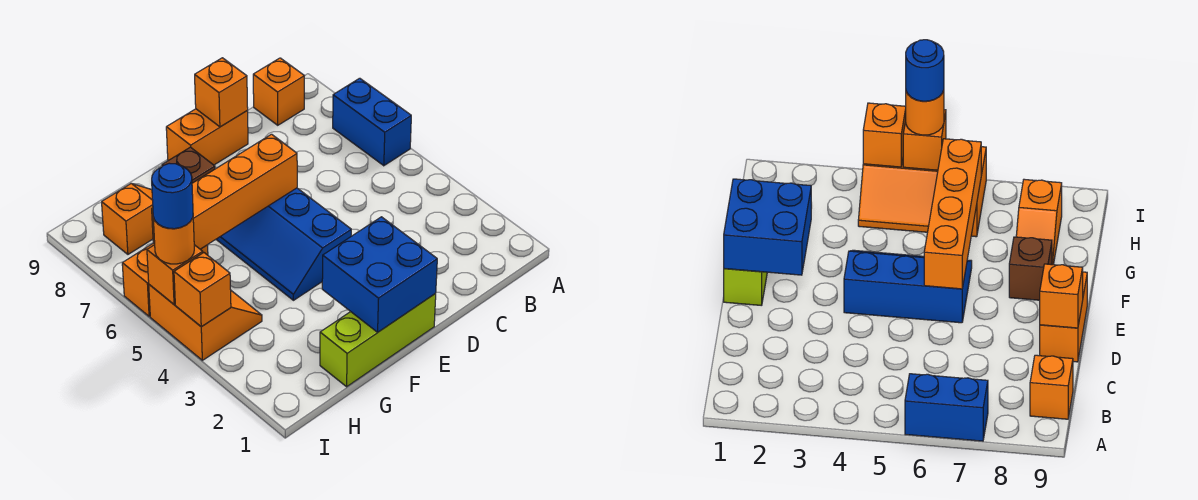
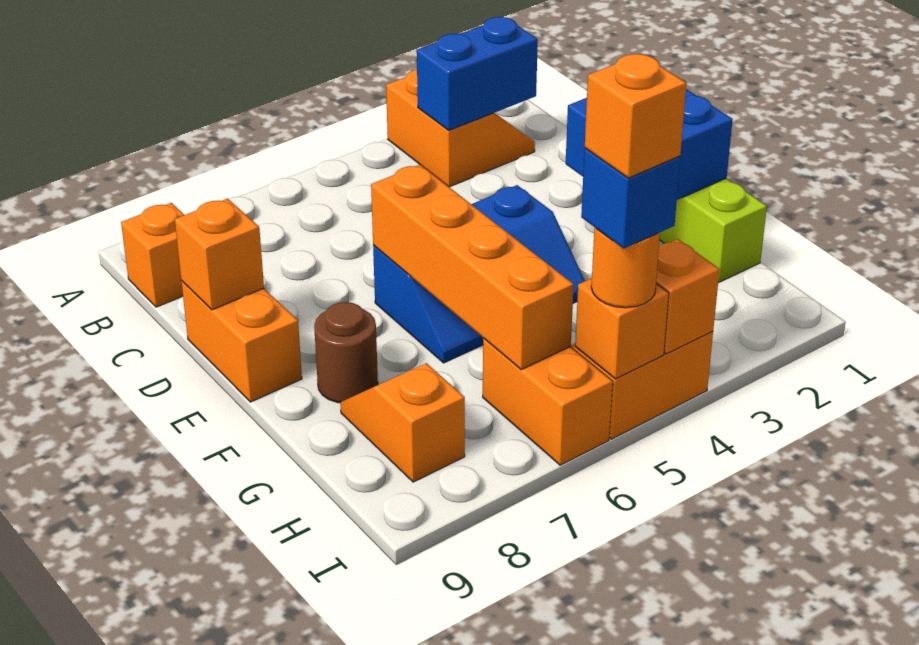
none -> orange 2x2 slope [386,70,535,187]
blue 1x2 brick [333,78,411,166] -> blue 1x2 brick moved to [417,17,538,130]
brown 1x1 brick [162,147,215,183] -> brown 1x1 round brick [314,302,378,403]
blue 1x1 round brick [152,163,193,229] -> blue 1x1 brick [581,148,680,248]
none -> orange 1x1 brick [585,54,686,178]

